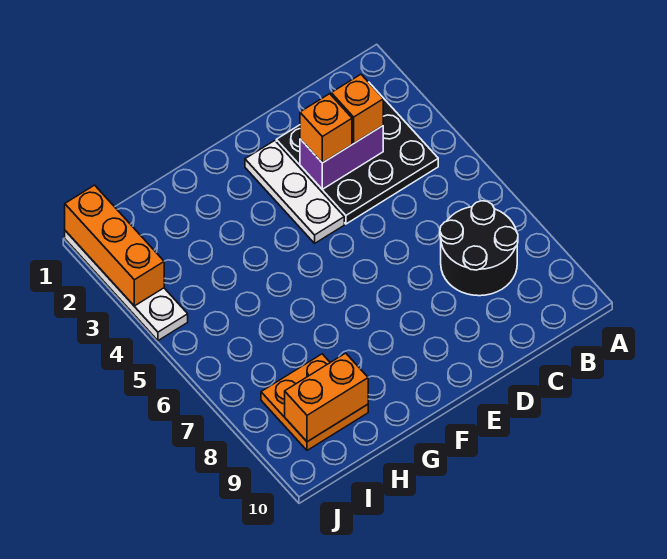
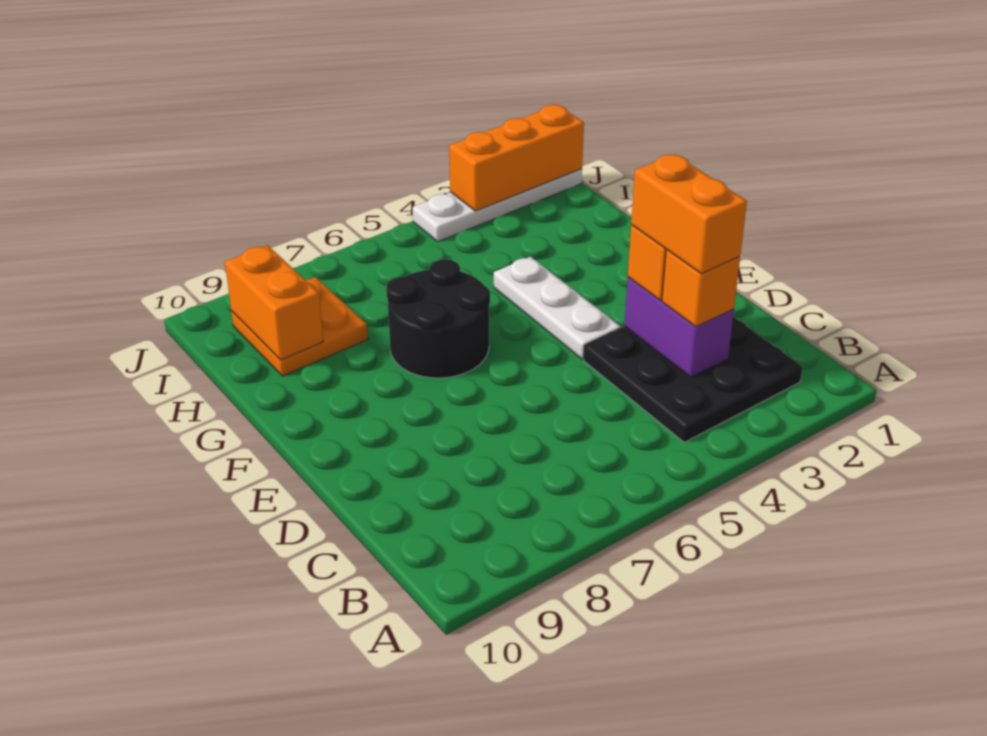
black 2x2 round brick [440,201,518,296] -> black 2x2 round brick moved to [386,259,490,378]
none -> orange 1x2 brick [631,154,747,274]
white 1x3 plate [245,141,344,243] -> white 1x3 plate turned to [494,257,621,359]

